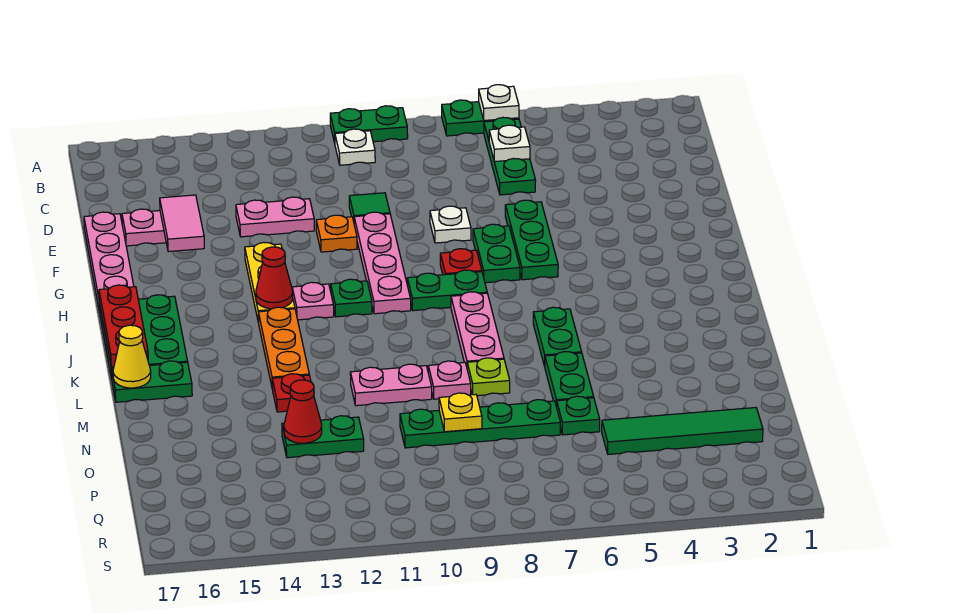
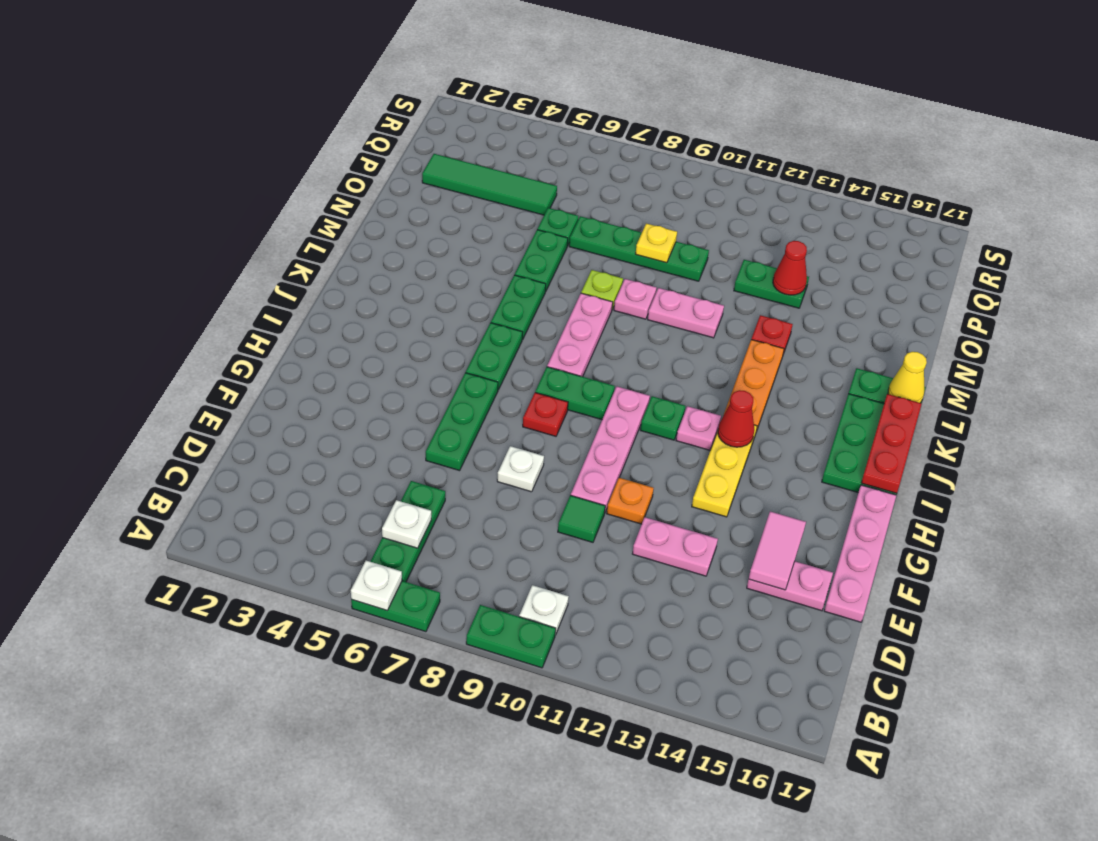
green 1x2 plate [473,224,520,283] -> green 1x2 plate moved to [466,323,523,390]

